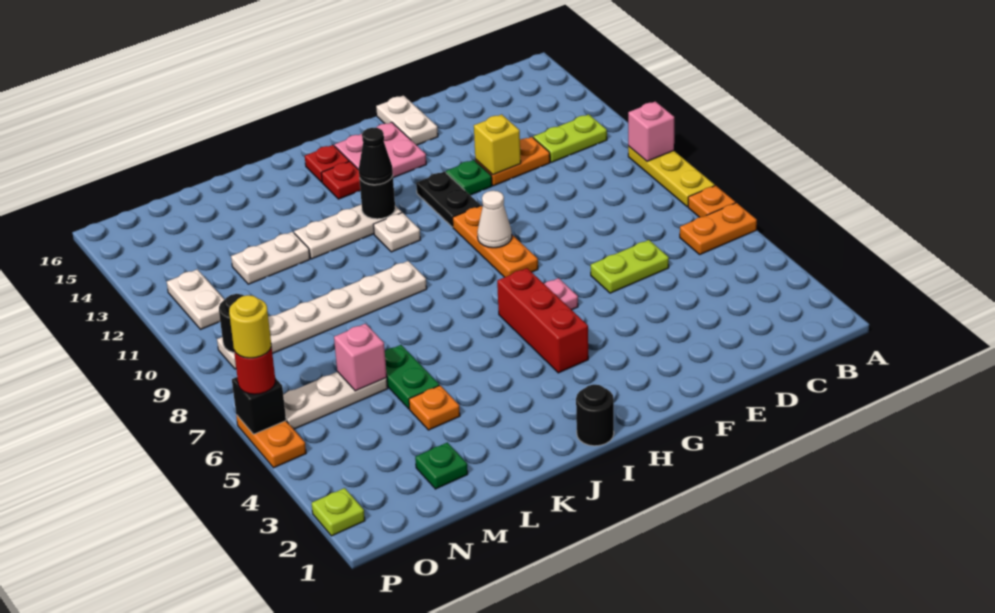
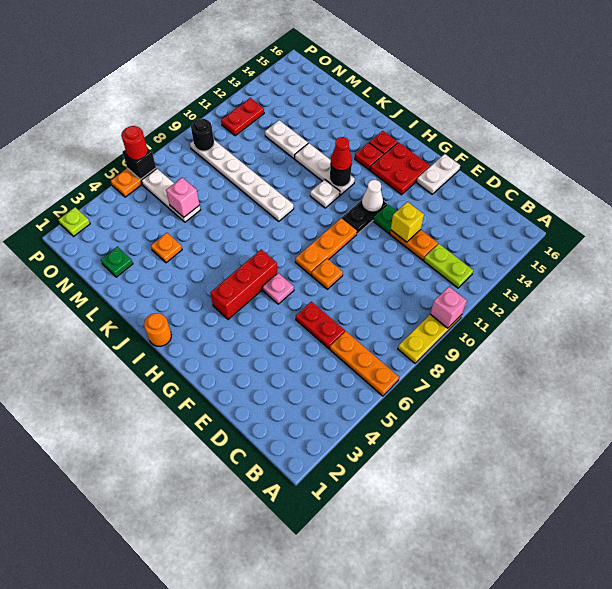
orange 1x2 plate [680,203,757,254] -> orange 1x3 plate [330,331,399,396]
orange 1x1 plate [688,186,735,217] -> orange 1x1 plate moved to [312,259,343,289]
lime 1x2 plate [591,240,669,293] -> red 1x2 plate [296,302,345,349]
white 1x1 cone [477,191,512,248] -> white 1x1 cone moved to [362,180,383,212]
pink 2x2 plate [335,122,426,178] -> red 2x2 plate [370,142,430,195]
black 1x1 round brick [576,385,614,446] -> orange 1x1 round brick [144,313,171,346]
black 1x1 cone [359,128,393,185] -> red 1x1 cone [331,137,352,171]
green 1x2 plate [385,345,439,409] -> none
white 1x2 plate [167,269,224,329] -> red 1x2 plate [221,98,264,136]
yellow 1x1 round brick [229,295,271,358] -> none

